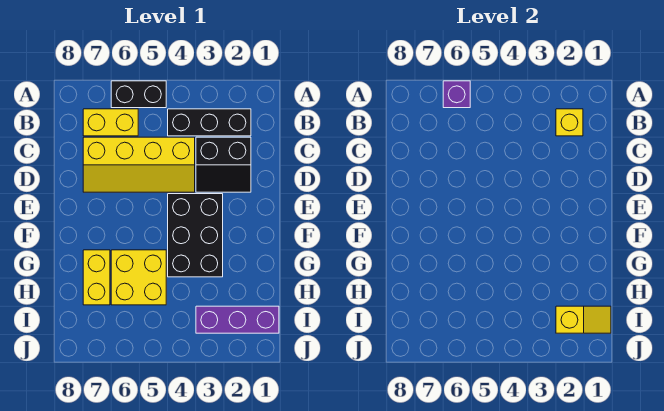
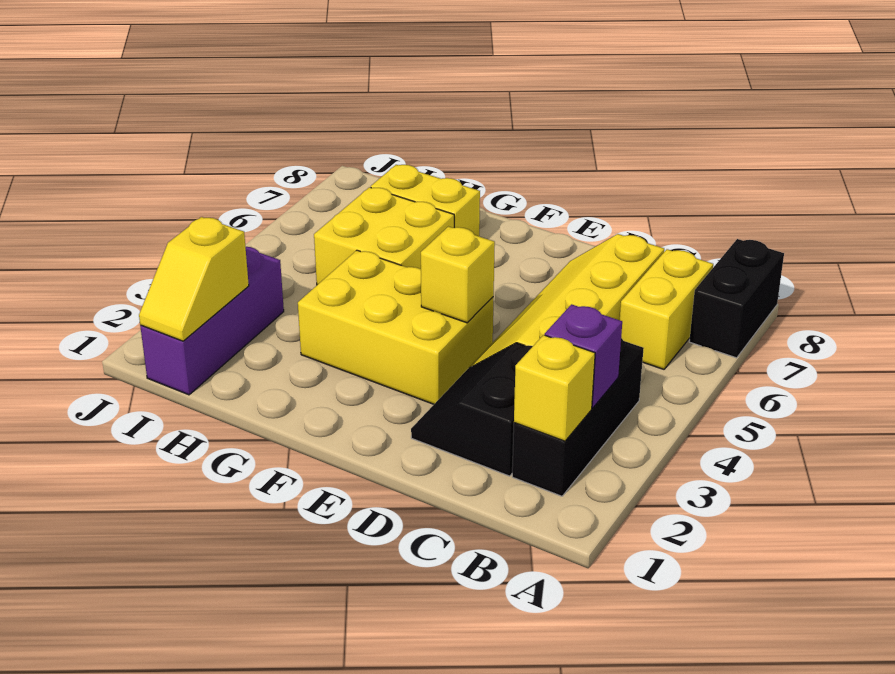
black 1x2 brick [111,81,166,108] -> black 1x2 brick moved to [689,239,784,358]
purple 1x1 brick [443,81,470,108] -> purple 1x1 brick moved to [545,304,622,408]
black 2x3 brick [168,194,223,277] -> yellow 2x3 brick [298,250,494,404]
none -> yellow 1x1 brick [421,227,495,323]

